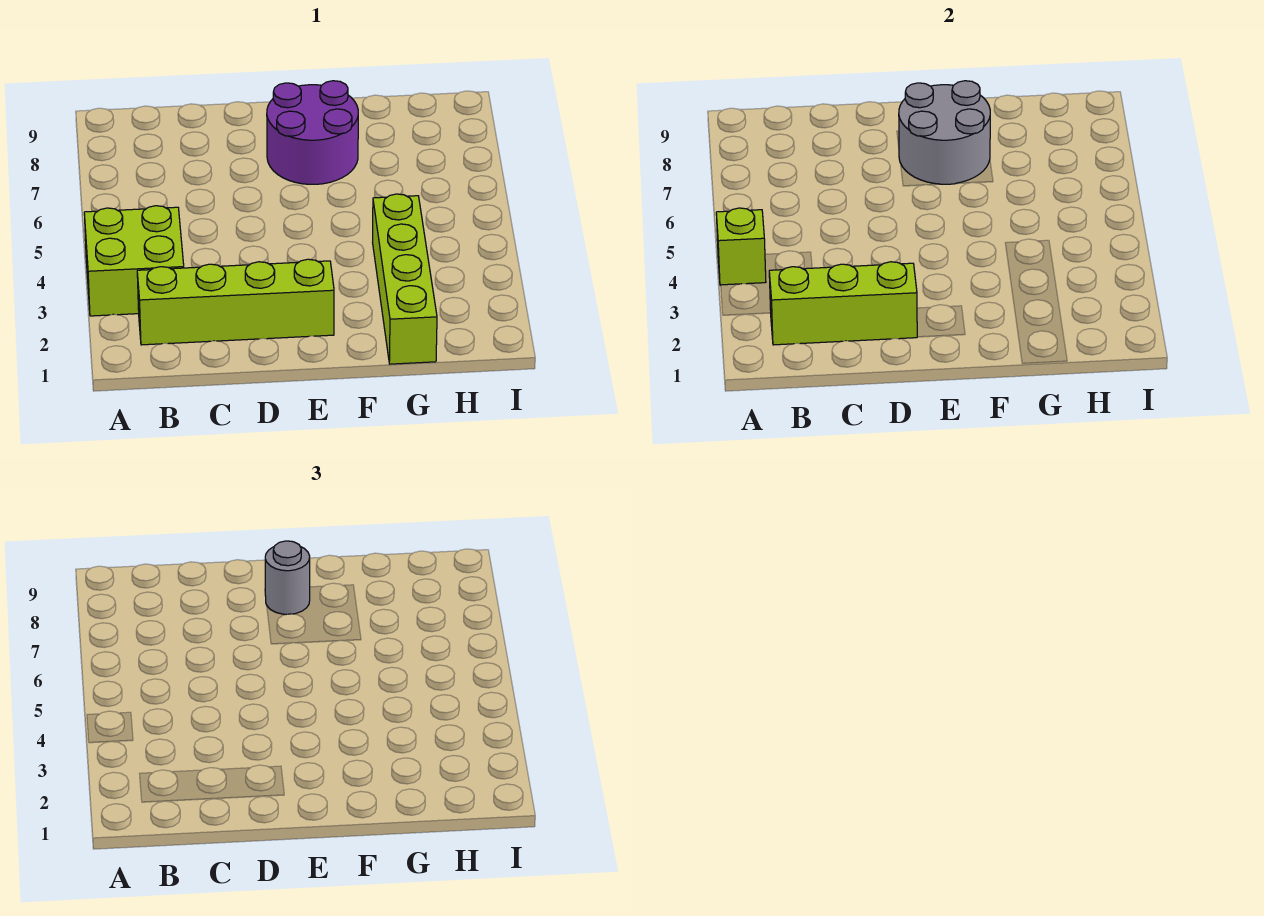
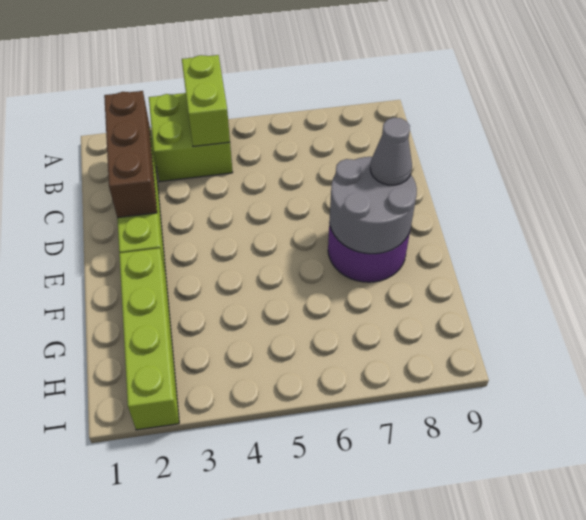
lime 1x1 brick [716,208,766,285] -> lime 1x2 brick [182,55,230,147]
lime 1x3 brick [769,262,917,345] -> brown 1x3 brick [104,91,157,218]
grey 1x1 round brick [265,541,310,614] -> grey 1x1 cone [370,118,412,185]
lime 1x4 brick [373,194,437,364] -> lime 1x4 brick turned to [119,248,179,430]

